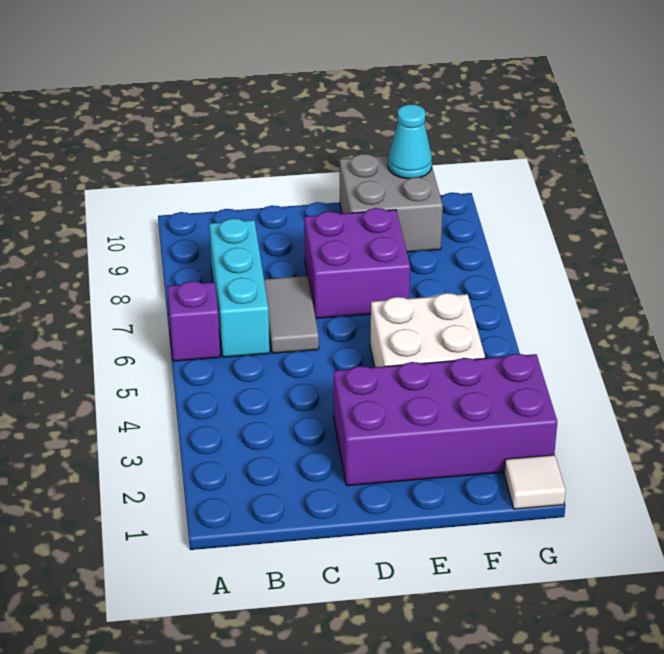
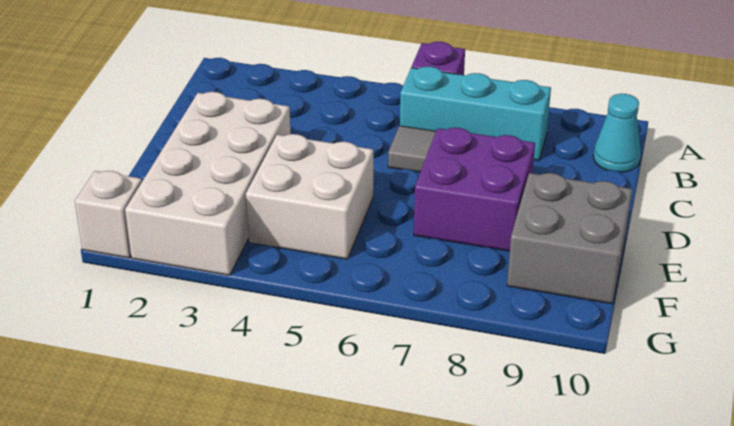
purple 2x4 brick [334,354,557,486] -> white 2x4 brick [125,92,290,275]
cyan 1x1 cone [388,104,432,179] -> cyan 1x1 cone moved to [593,94,641,172]
white 1x1 tile [504,455,566,509] -> white 1x1 brick [75,171,142,258]

